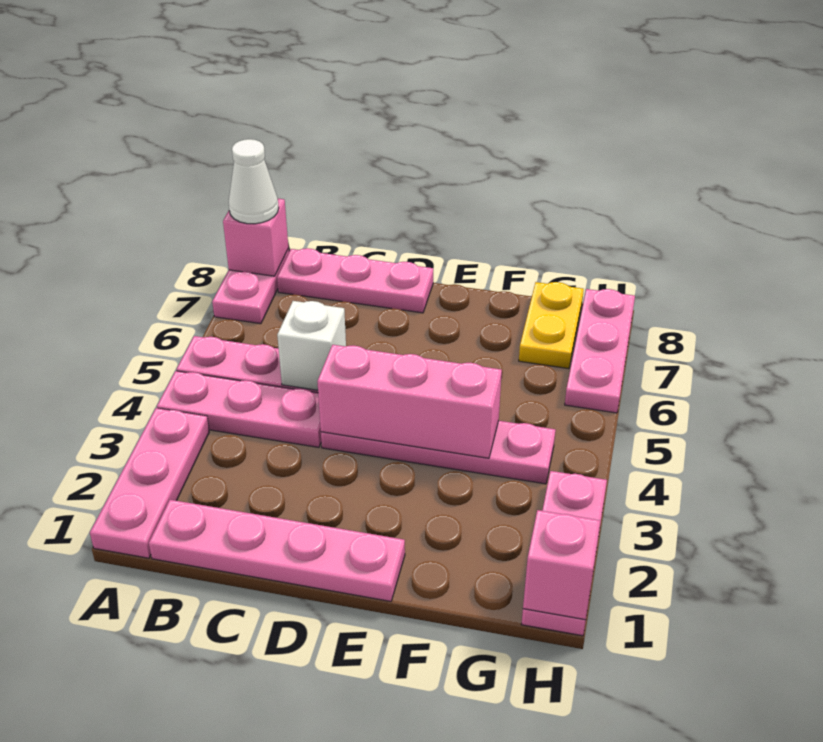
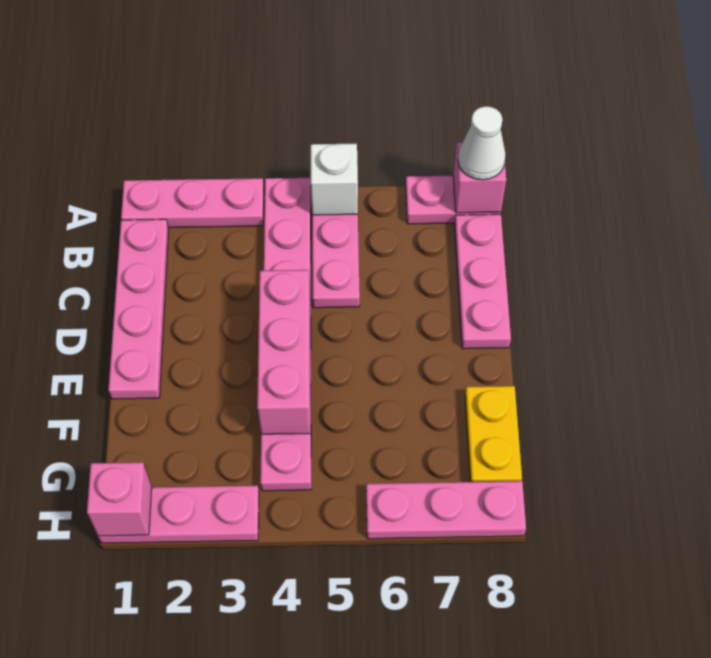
white 1x1 brick [277,301,346,390] -> white 1x1 brick moved to [311,144,358,215]
yellow 1x2 plate [519,282,584,369] -> yellow 1x2 plate turned to [465,386,522,482]

